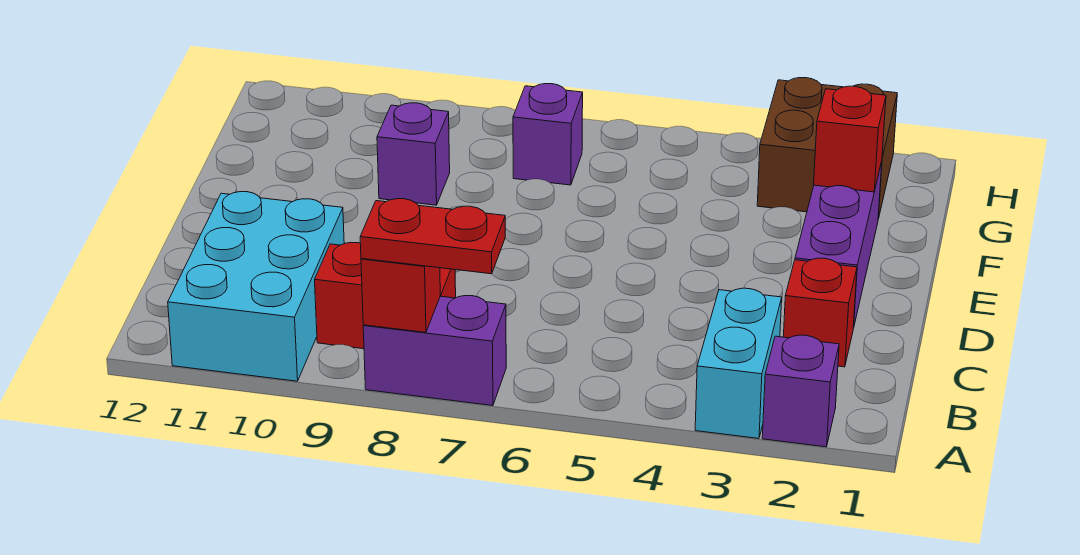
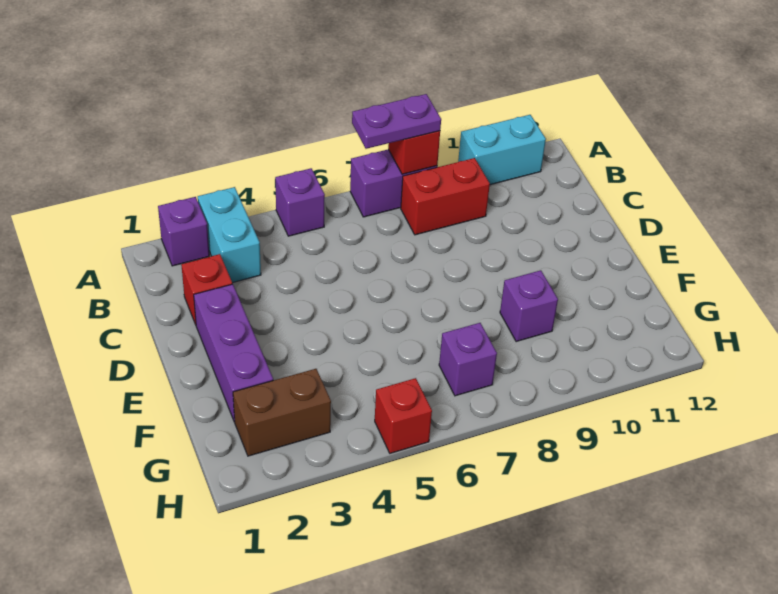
none -> purple 1x1 brick [275,168,325,236]
red 1x2 plate [360,199,505,274] -> purple 1x2 plate [352,94,441,149]
cyan 2x3 brick [168,192,344,381] -> cyan 1x2 brick [458,115,546,185]
red 1x1 brick [814,86,886,192] -> red 1x1 brick moved to [375,378,432,453]
brown 2x2 brick [757,78,897,219] -> brown 1x2 brick [233,369,331,456]

